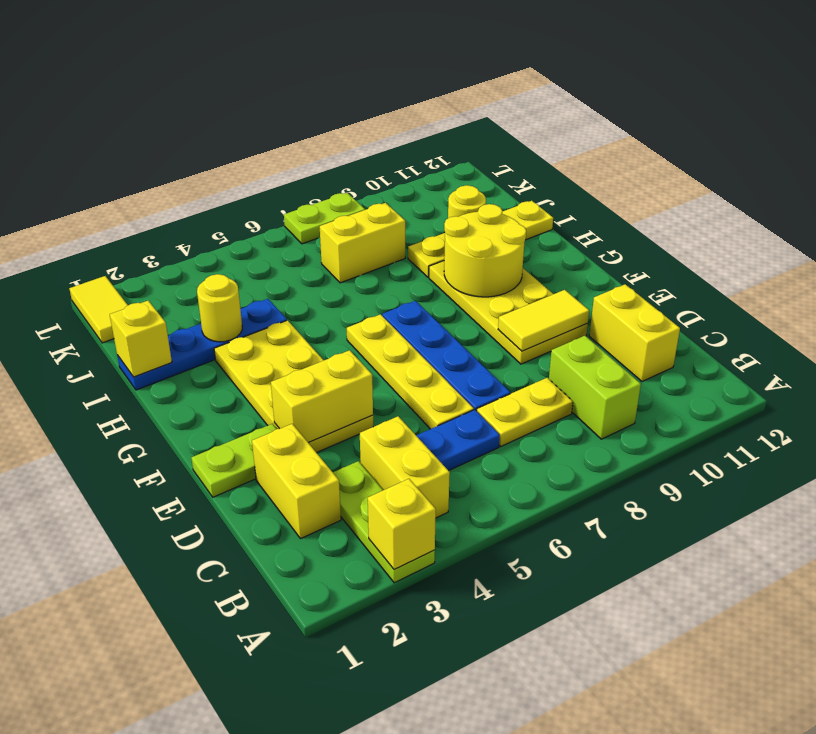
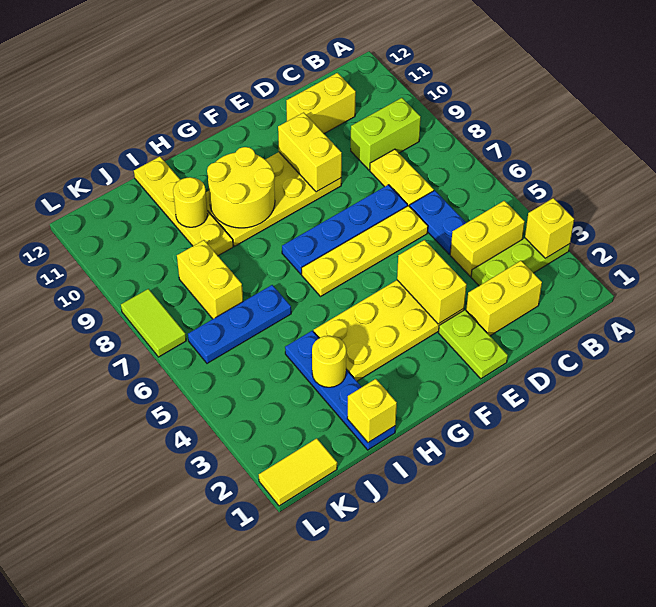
yellow 1x2 tile [498,290,589,351] -> yellow 1x2 brick [278,113,342,192]
none -> blue 1x3 plate [188,285,291,363]
lime 1x2 plate [284,193,365,244] -> lime 1x2 tile [121,289,186,357]

